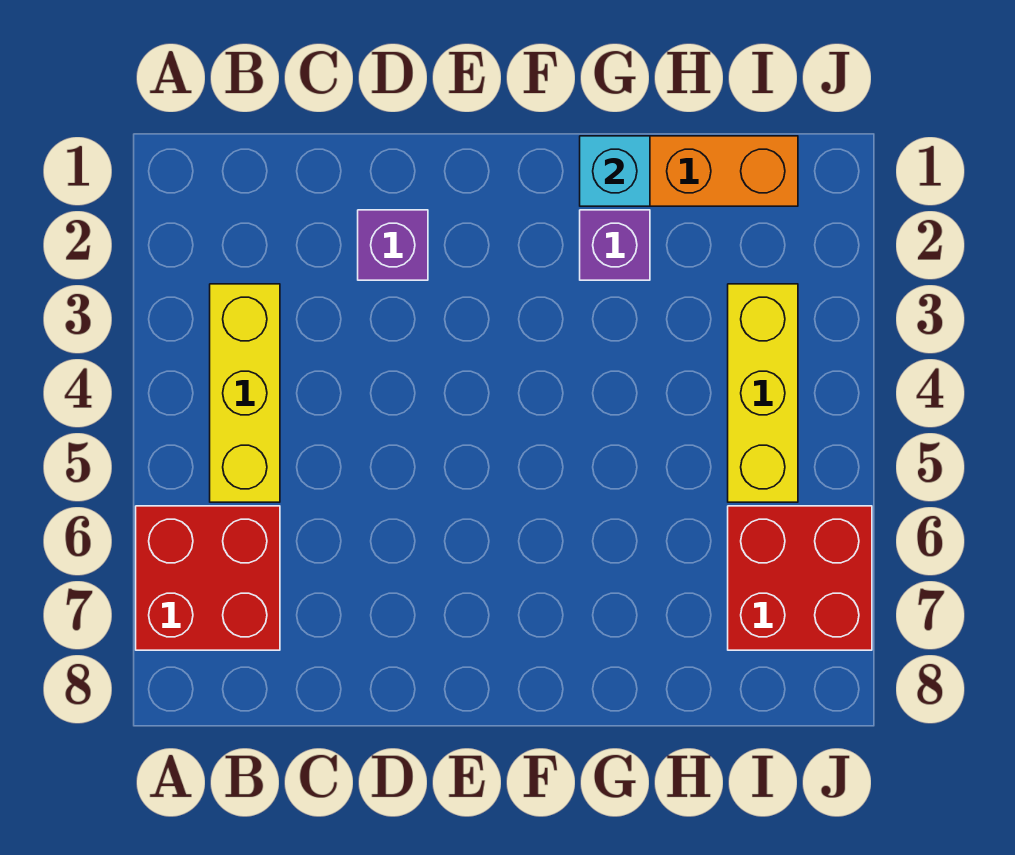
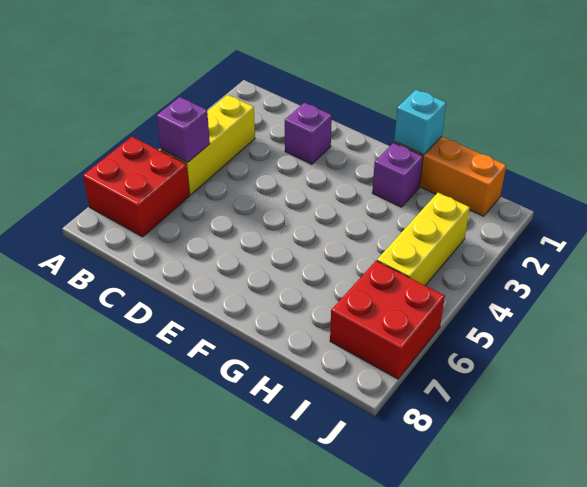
none -> purple 1x1 brick [157,97,210,163]

